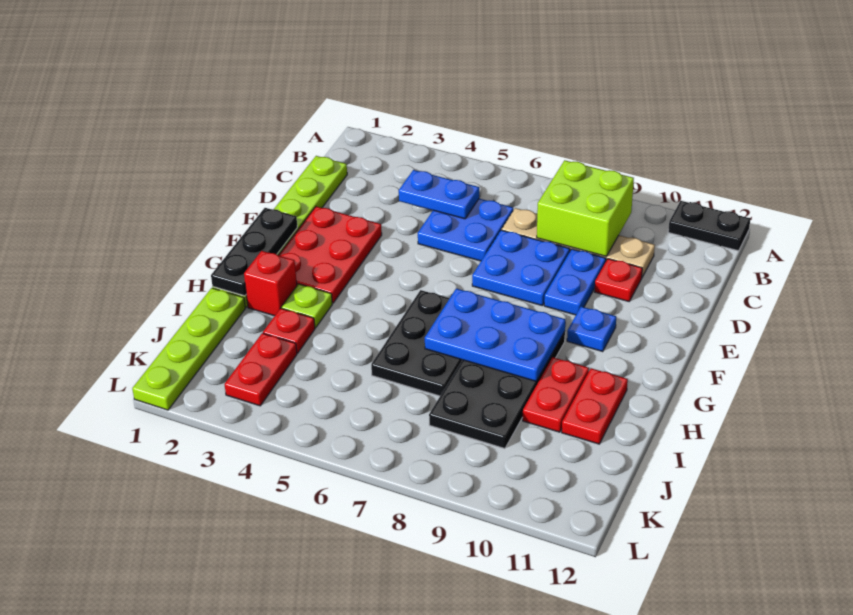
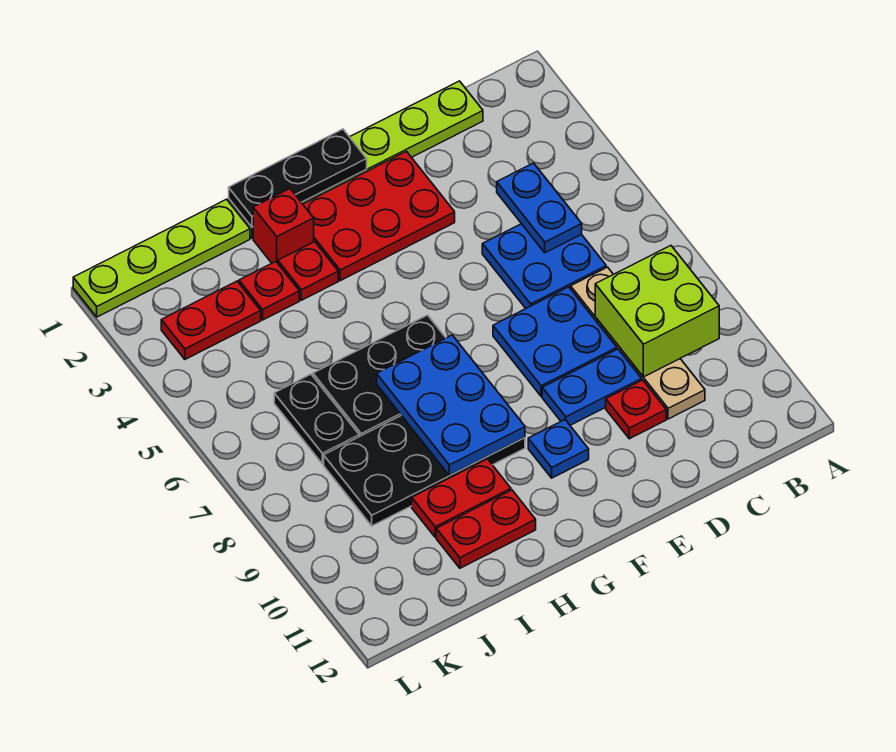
black 1x2 plate [668,201,750,251] -> black 1x2 plate moved to [274,374,359,464]
lime 1x1 plate [281,284,332,328] -> red 1x1 plate [278,242,338,300]

